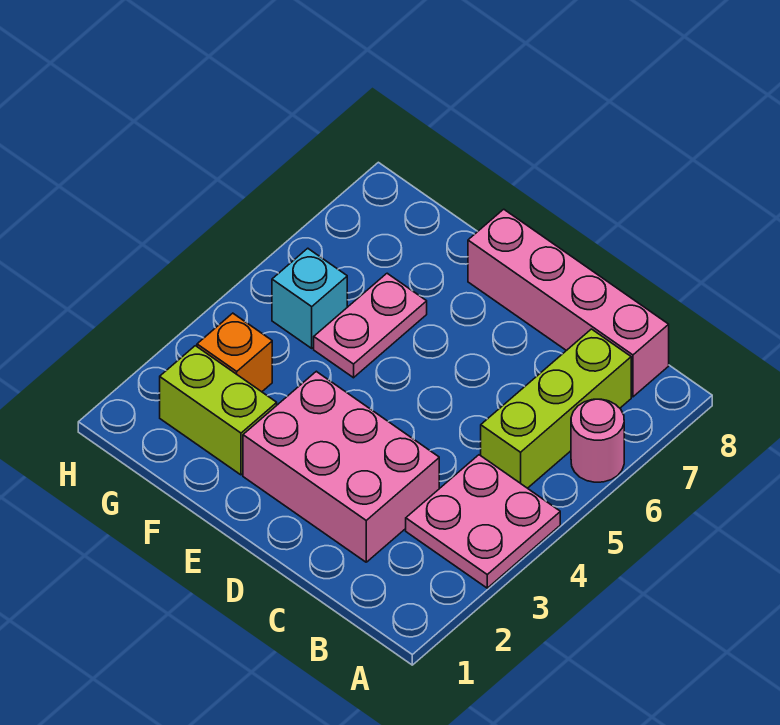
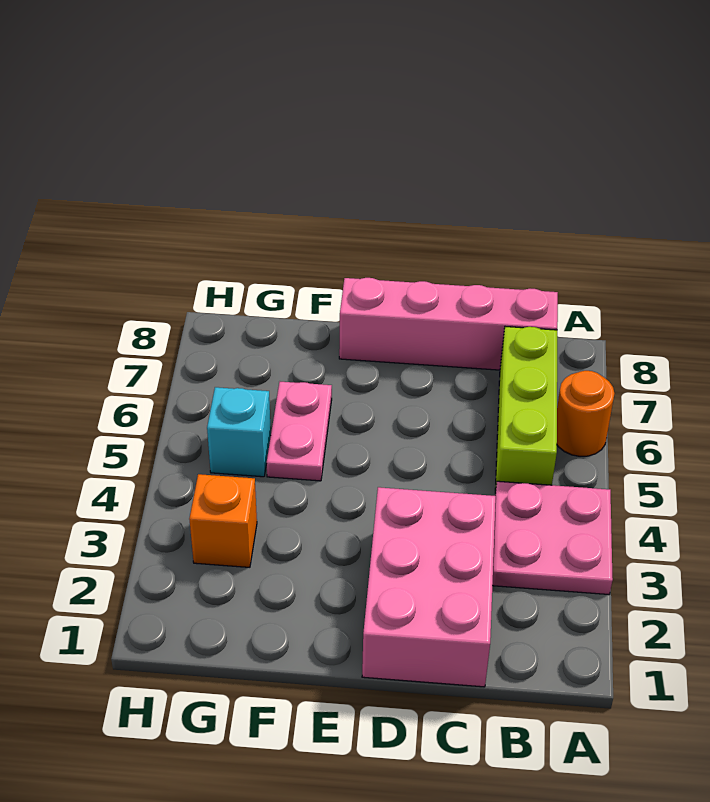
pink 1x1 round brick [571,399,624,482] -> orange 1x1 round brick [557,371,615,456]
pink 2x3 brick [243,371,439,562] -> pink 2x3 brick turned to [362,487,496,687]
lime 1x2 brick [160,346,277,475] -> none

